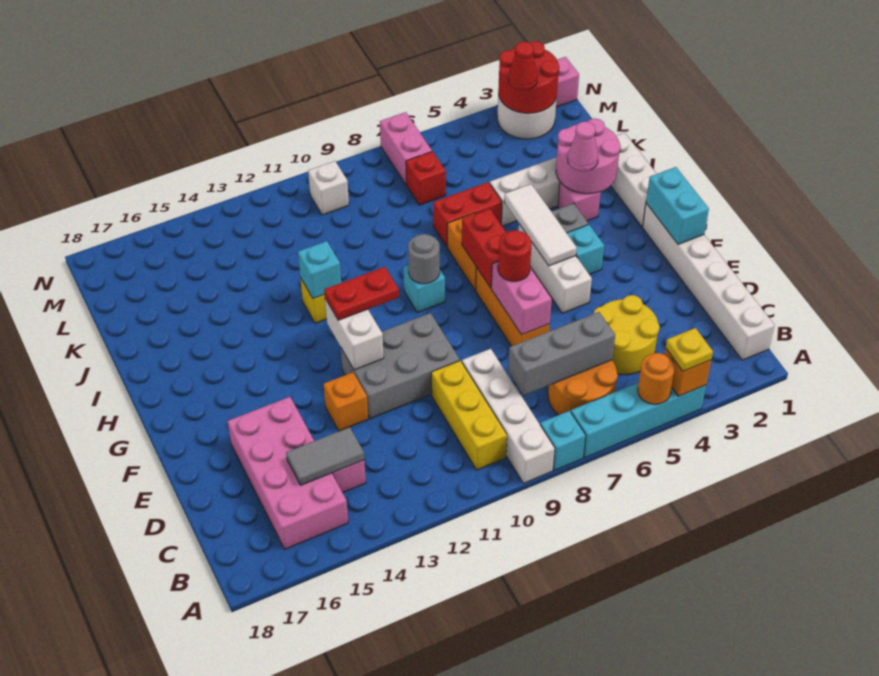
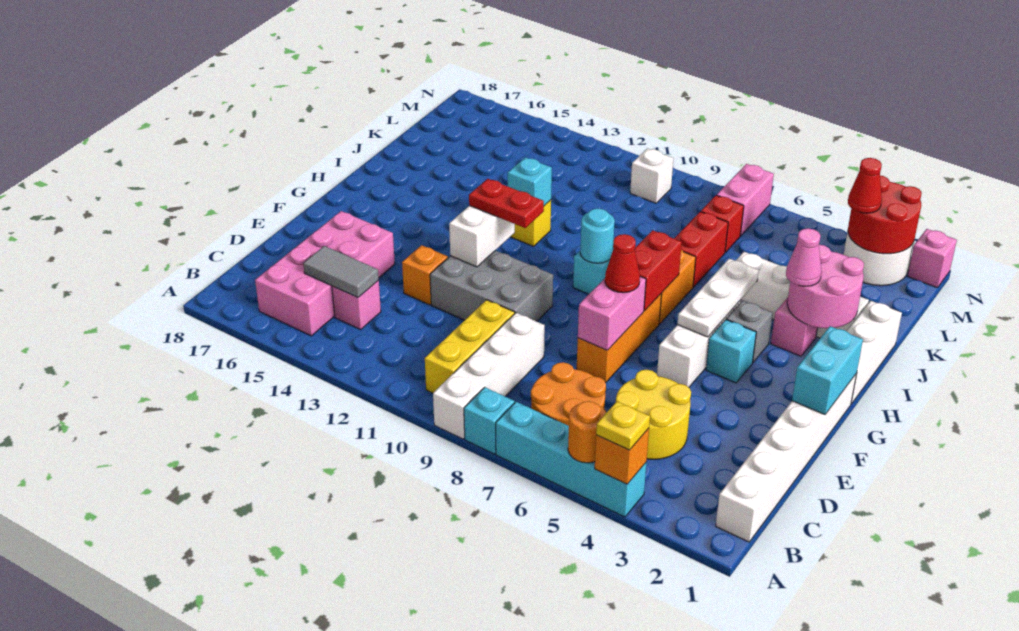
grey 1x3 brick [508,312,615,395] -> none
red 1x1 round brick [498,230,532,281] -> red 1x1 cone [605,234,640,293]
white 1x3 tile [504,184,577,266] -> white 1x3 plate [677,259,759,337]
grey 1x1 round brick [408,234,440,284] -> cyan 1x1 round brick [580,208,615,263]
red 1x2 brick [433,182,502,247] -> red 1x2 brick turned to [674,212,728,287]

